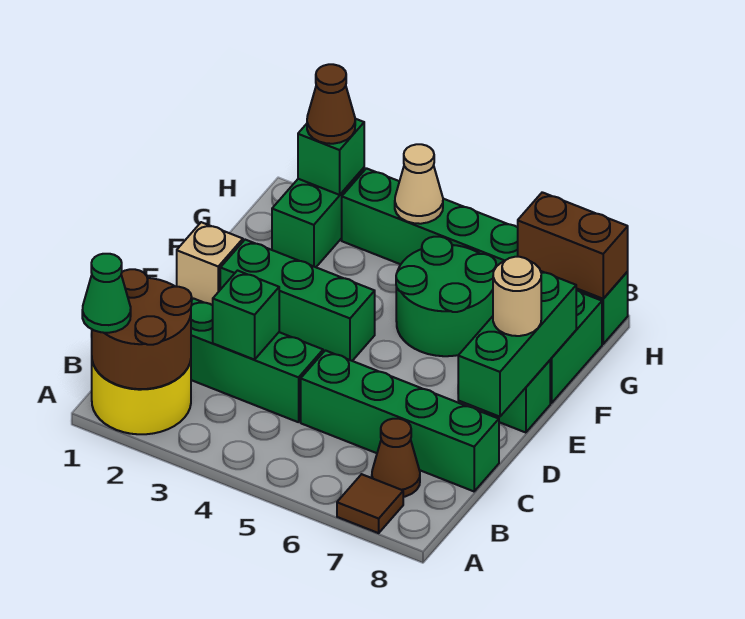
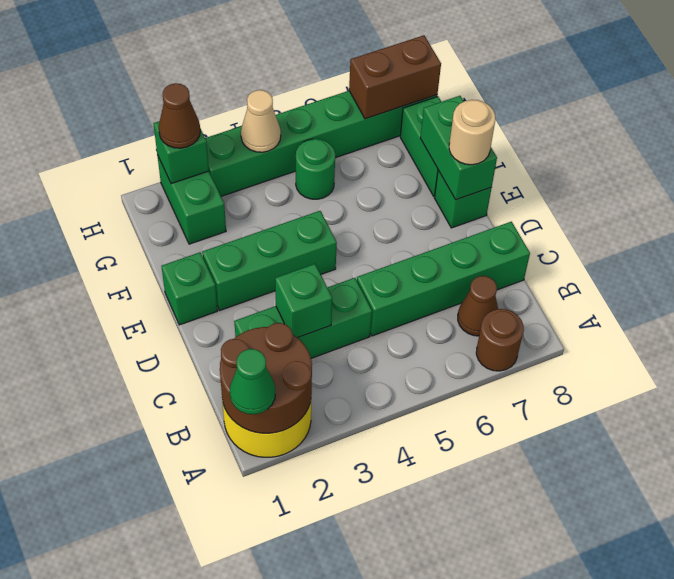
brown 1x1 tile [337,474,403,533] -> brown 1x1 round brick [476,309,524,371]
green 1x3 brick [458,271,576,417] -> green 1x2 brick [420,96,497,200]
tan 1x1 brick [177,222,243,305] -> green 1x1 brick [162,252,218,325]
green 2x2 round brick [396,237,496,356] -> green 1x1 round brick [296,139,335,199]

